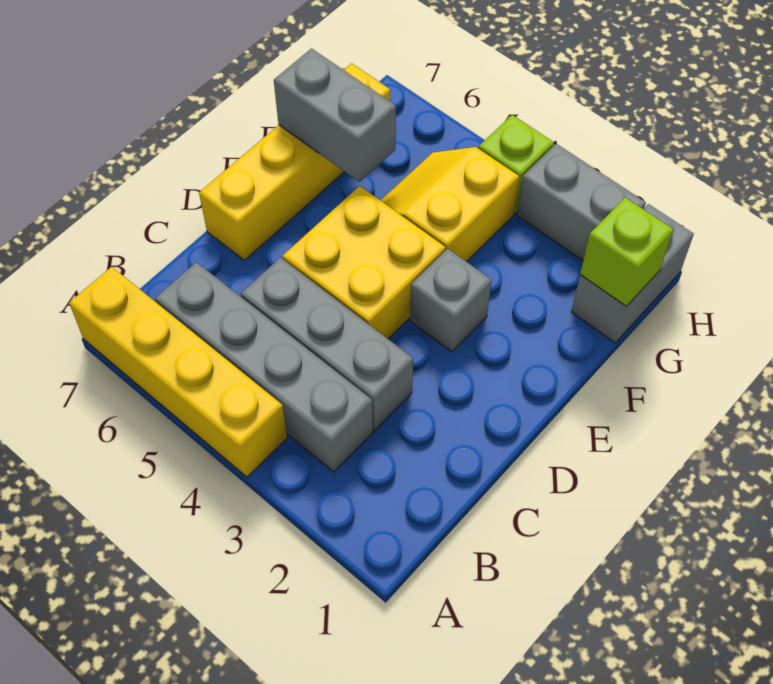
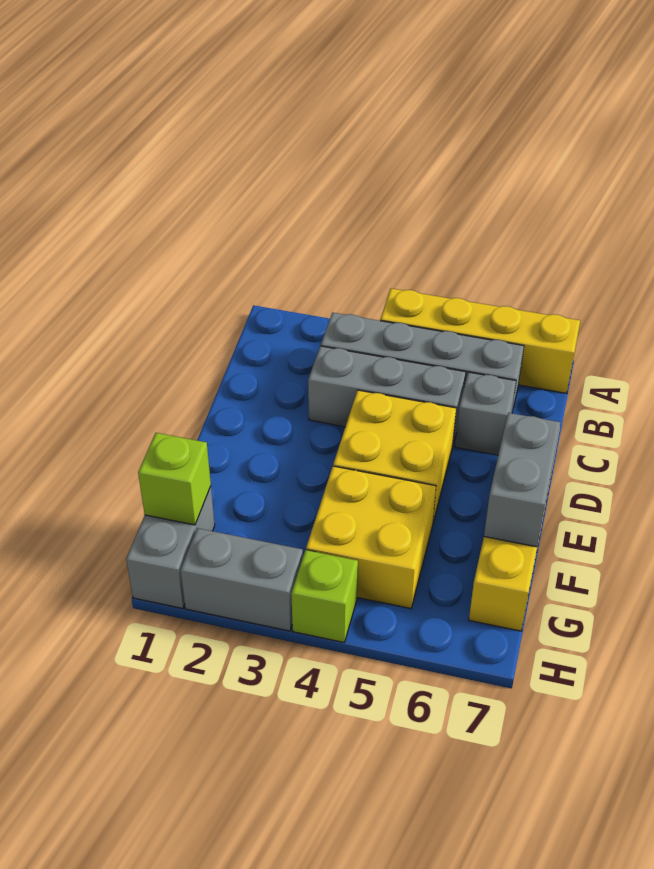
grey 1x1 brick [410,249,492,352] -> grey 1x1 brick moved to [455,372,516,455]
yellow 2x2 slope [380,147,519,262] -> yellow 2x2 brick [306,466,436,608]
grey 1x2 brick [274,49,396,182] -> grey 1x2 brick turned to [484,413,561,547]

